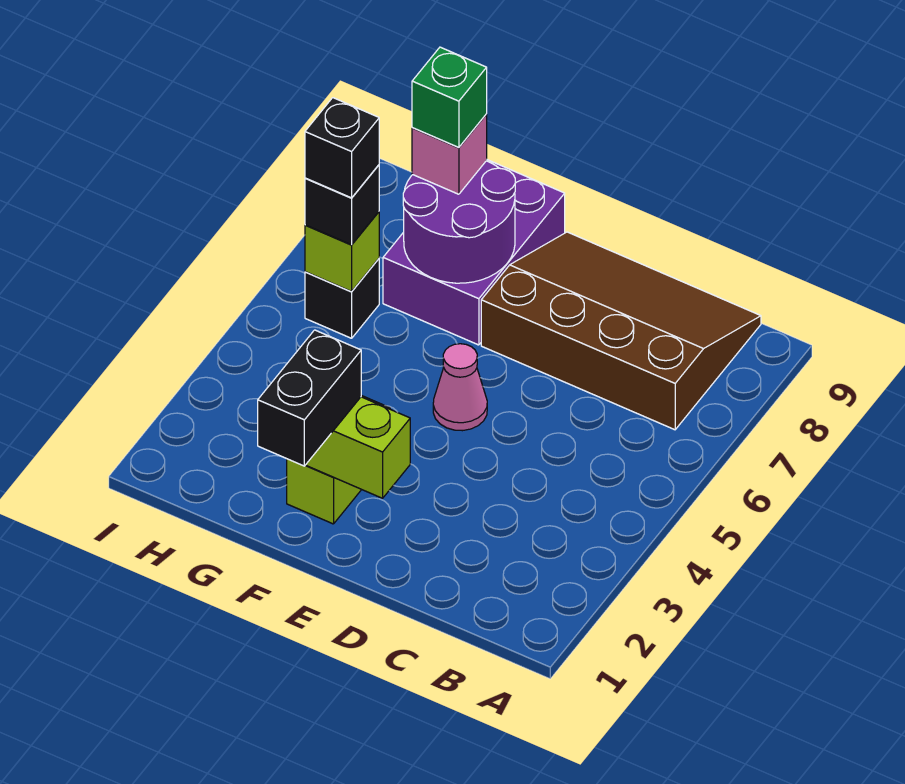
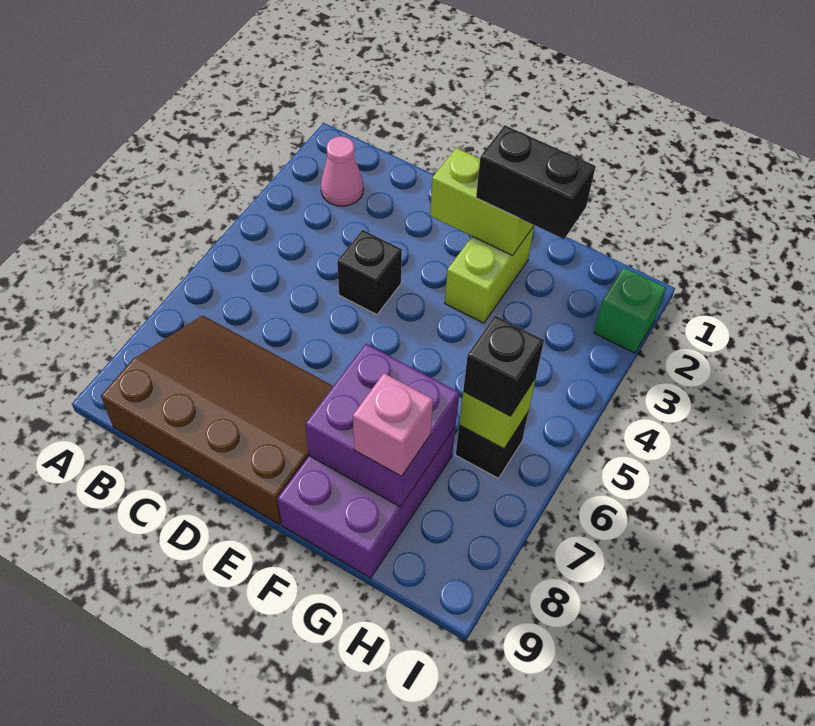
brown 3x4 slope [481,232,761,430] -> brown 3x4 slope turned to [101,315,333,525]
pink 1x1 cone [433,344,487,431] -> pink 1x1 cone moved to [321,136,363,206]
black 1x2 brick [258,330,361,466] -> black 1x2 brick turned to [476,125,596,239]
purple 2x2 round brick [403,161,515,283] -> purple 2x2 brick [305,344,459,507]
green 1x1 brick [412,47,487,147] -> green 1x1 brick moved to [594,267,666,353]
black 1x1 brick [305,98,379,198] -> black 1x1 brick moved to [337,230,402,315]

